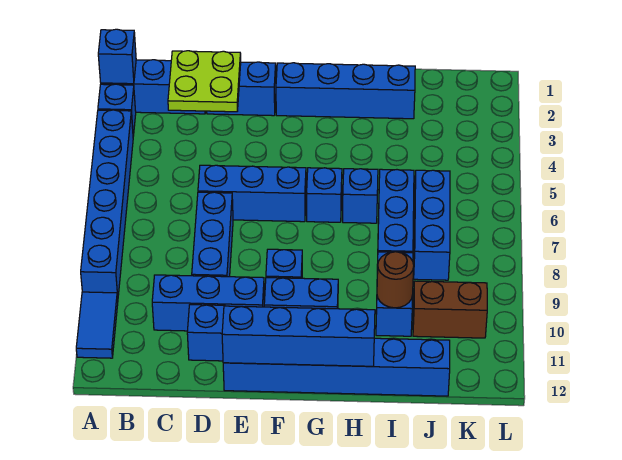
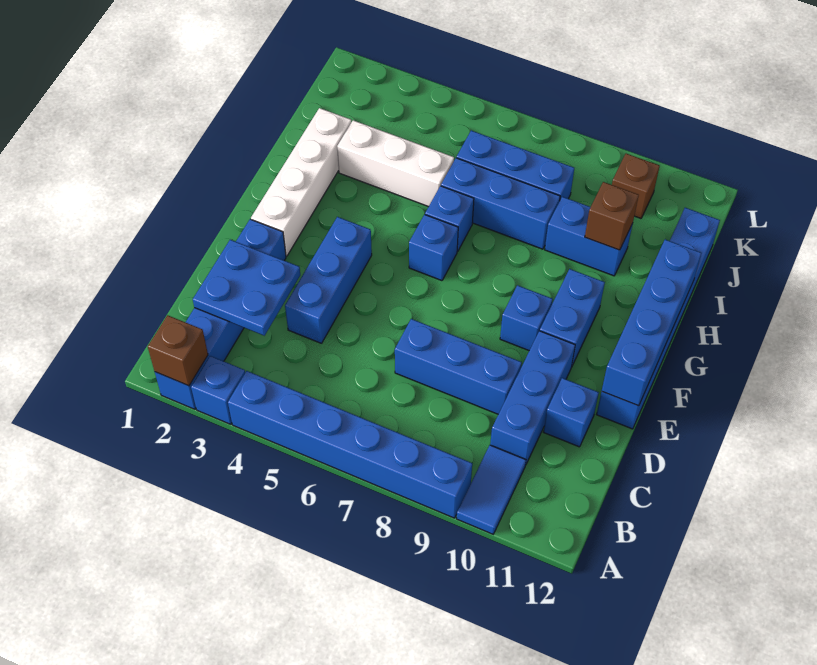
blue 1x1 brick [98,29,136,84] -> brown 1x1 brick [148,315,208,386]
blue 1x2 tile [76,292,118,358] -> blue 1x2 tile turned to [457,445,526,534]
lime 2x2 plate [168,51,241,112] -> blue 2x2 plate [193,240,300,336]
blue 1x3 brick [198,165,306,222] -> blue 1x3 brick moved to [285,217,372,343]
blue 1x4 brick [276,63,415,119] -> white 1x4 brick [251,108,351,256]
none -> white 1x3 brick [337,120,454,207]
brown 1x1 round brick [377,252,414,308] -> brown 1x1 brick [585,182,639,250]
brown 1x2 brick [413,281,487,338] -> brown 1x1 brick [612,154,659,218]

